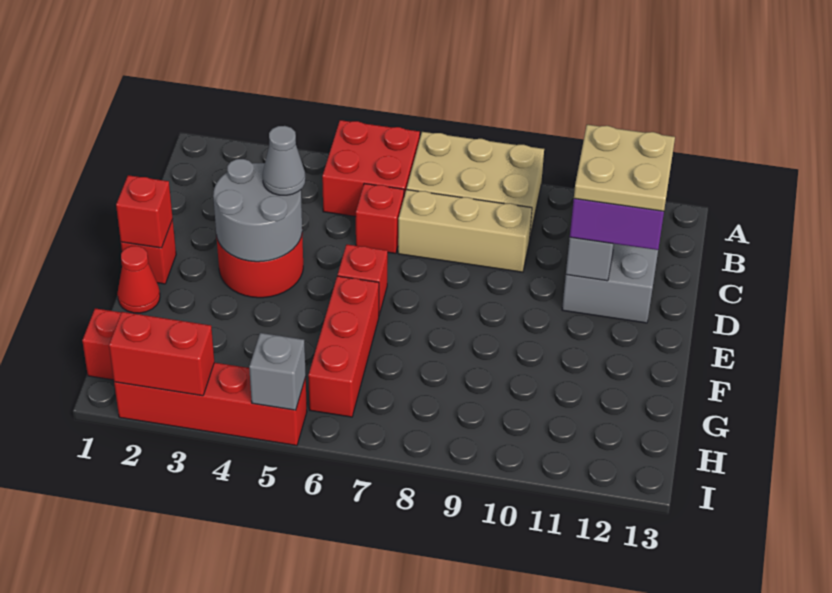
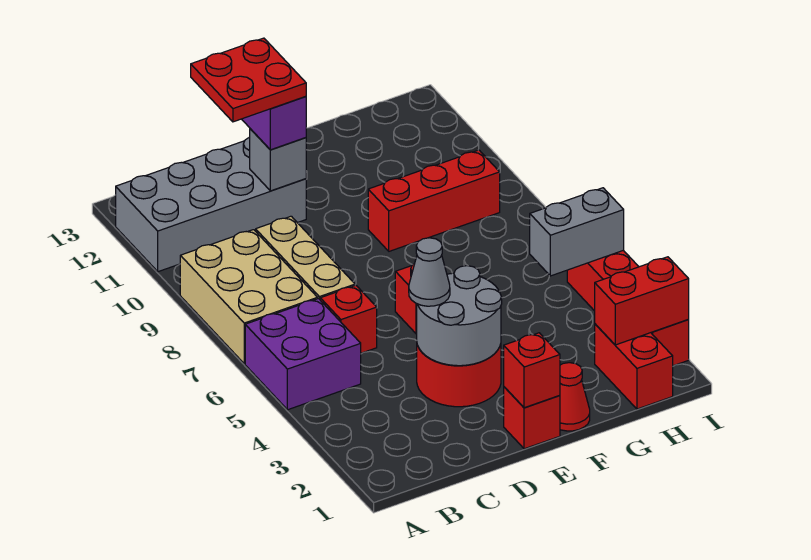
red 2x2 brick [322,120,420,217] -> purple 2x2 brick [245,299,361,410]
tan 2x2 plate [574,125,675,211] -> red 2x2 plate [191,38,306,122]
red 1x3 brick [308,276,379,417] -> red 1x3 brick moved to [368,150,500,251]
red 1x2 brick [109,312,214,396] -> red 1x2 brick turned to [595,257,689,345]
grey 1x1 brick [249,333,306,410] -> grey 1x2 brick [530,188,624,276]

